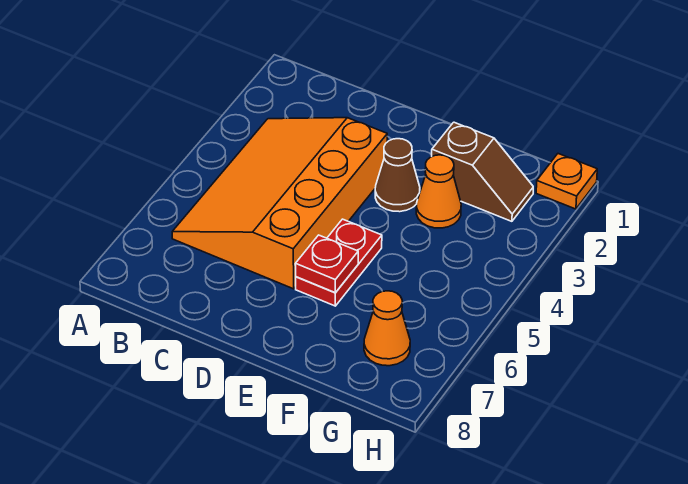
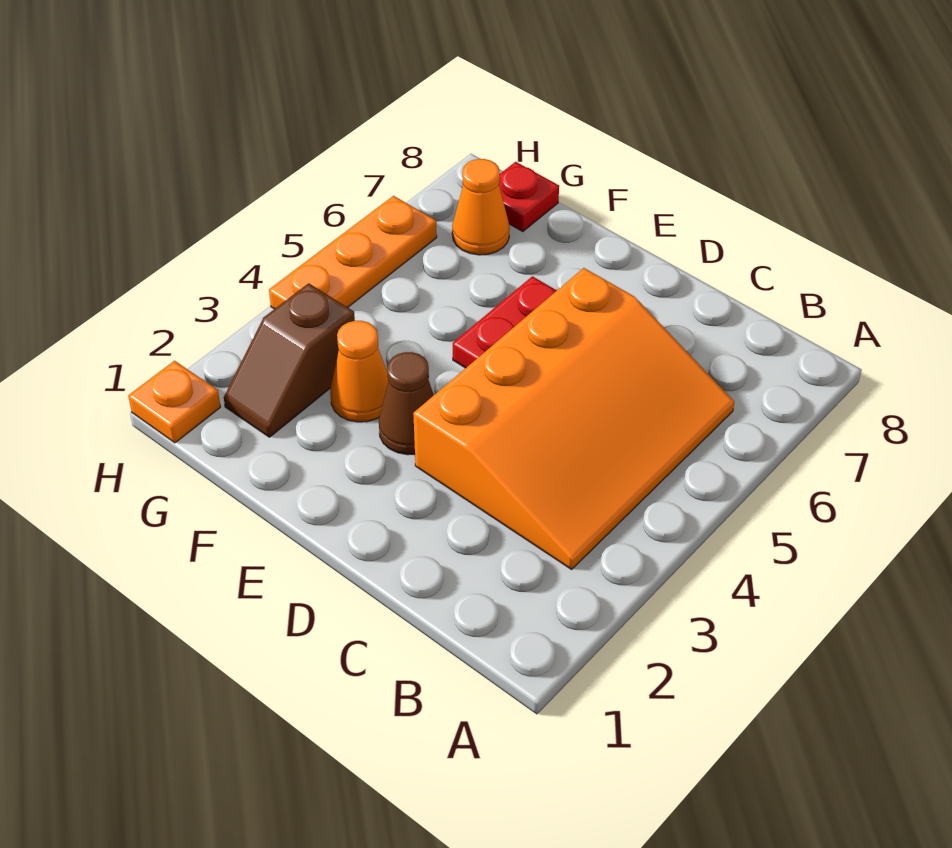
red 1x1 plate [295,235,358,293] -> red 1x1 plate moved to [499,162,559,232]
brown 1x2 slope [432,122,533,221] -> brown 1x2 slope turned to [224,283,355,437]
none -> orange 1x3 plate [269,196,437,309]

